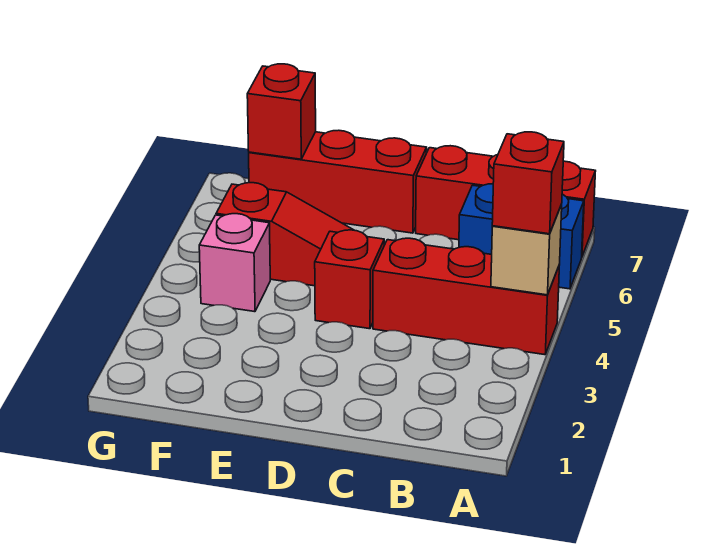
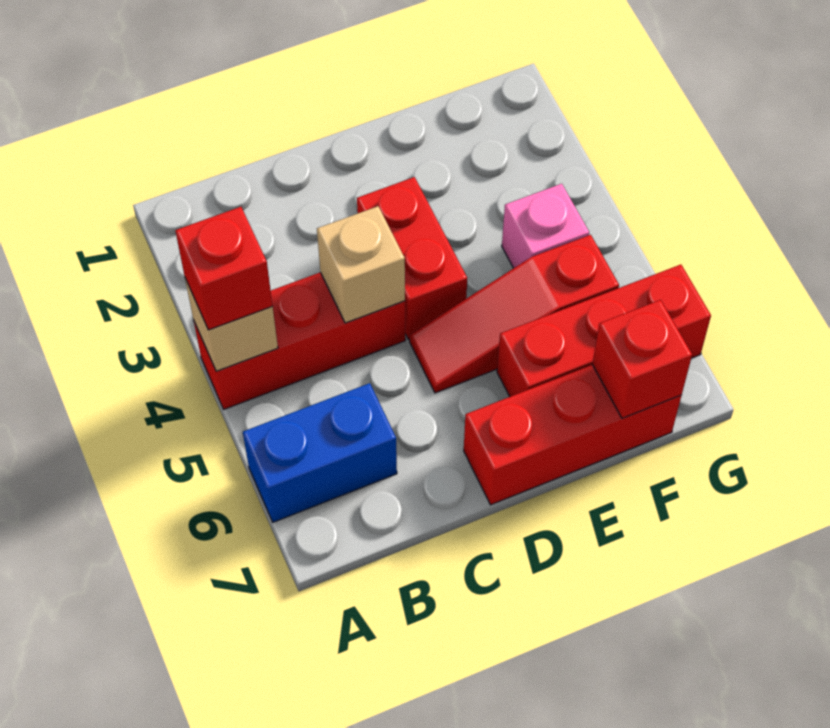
red 1x3 brick [416,146,596,256] -> red 1x3 brick moved to [497,265,711,397]
none -> tan 1x1 brick [317,206,405,323]
red 1x1 brick [315,230,384,329] -> red 1x2 brick [357,177,467,340]

